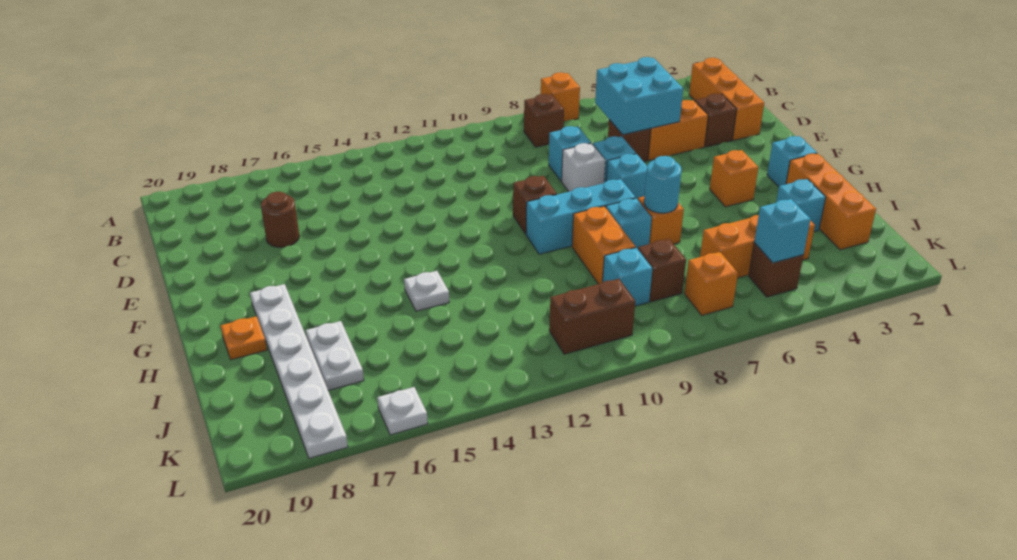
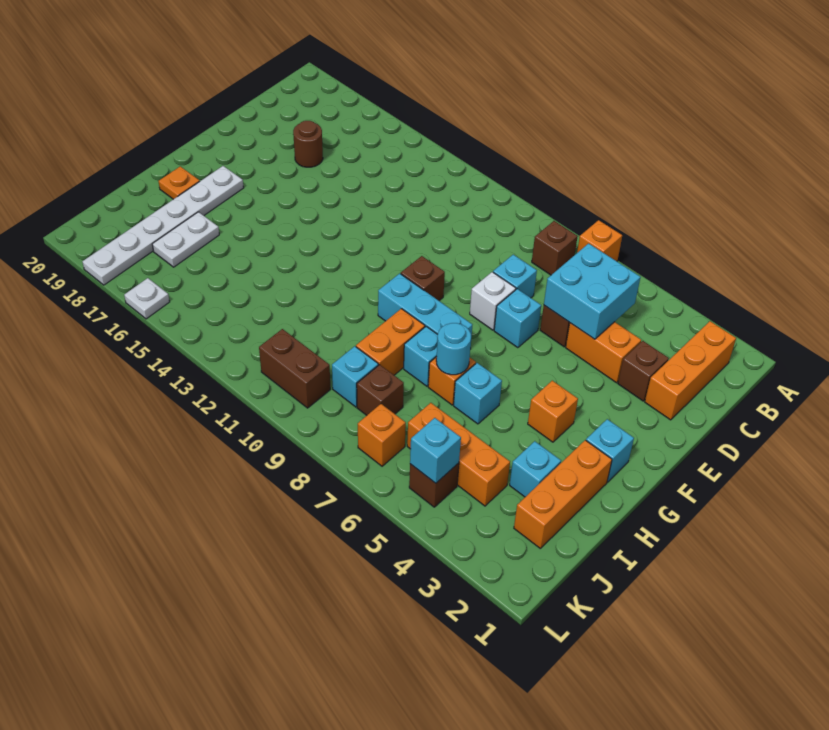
cyan 1x1 brick [606,154,647,199] -> cyan 1x1 brick moved to [454,363,502,424]
white 1x1 plate [404,271,449,311] -> none

